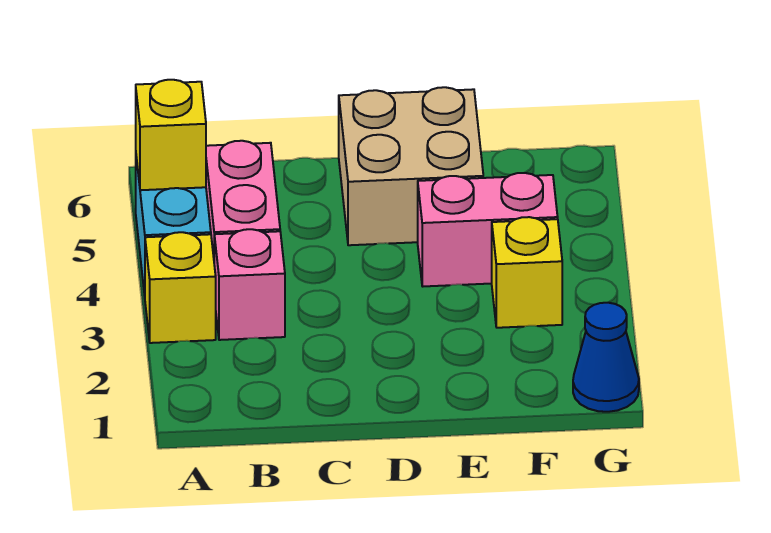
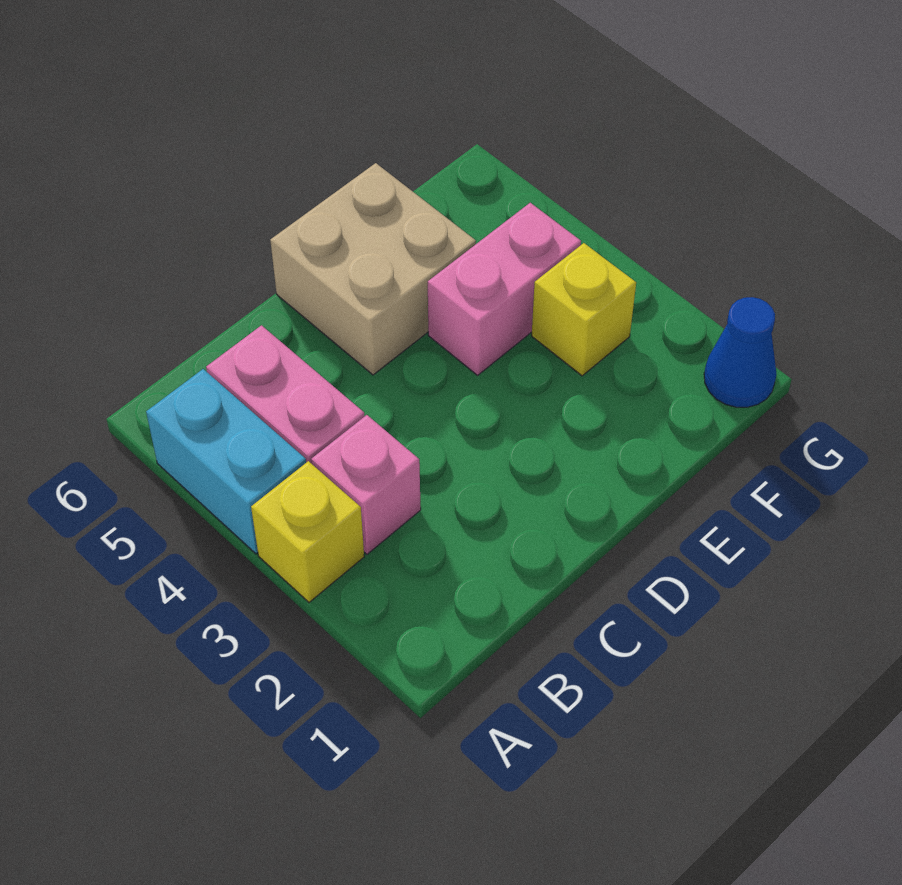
yellow 1x1 brick [136,80,206,190] -> none

